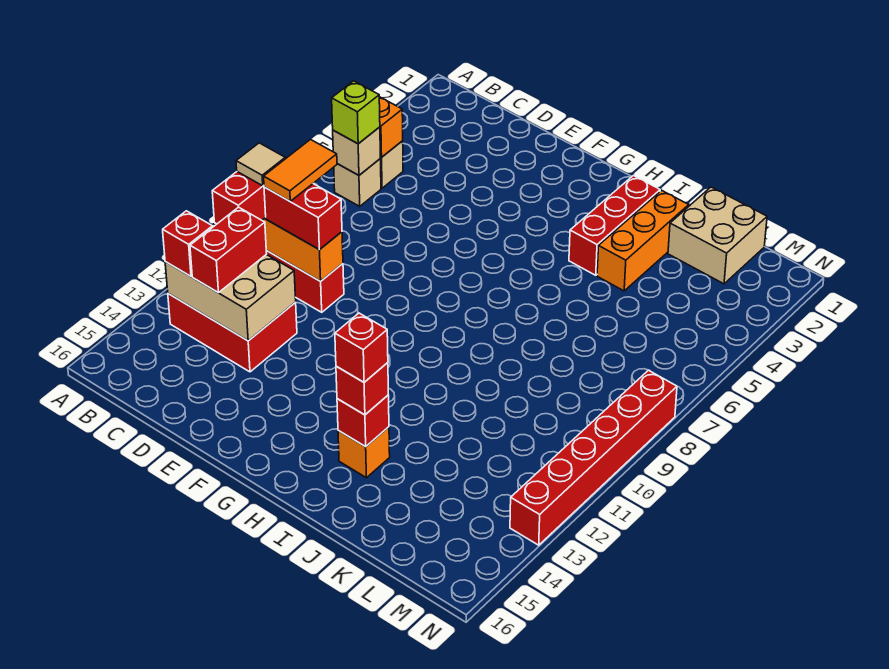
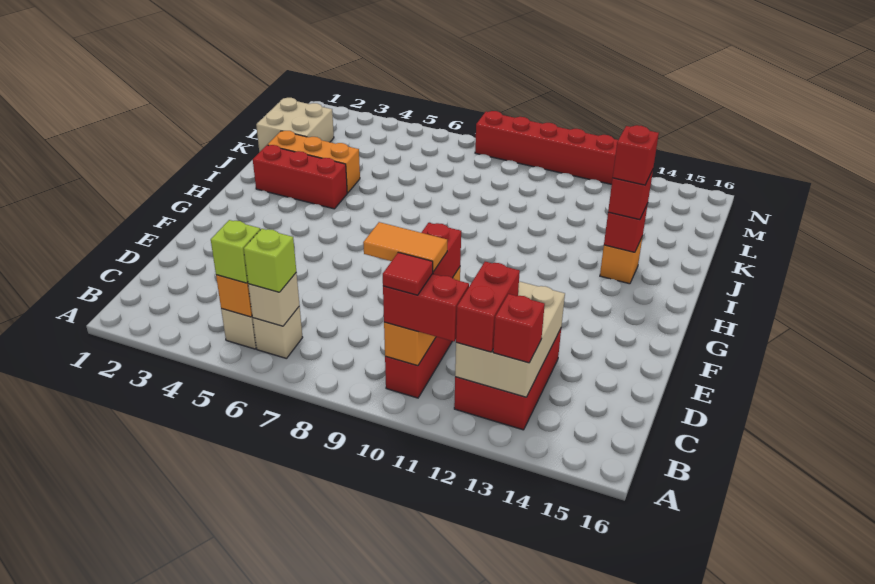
none -> lime 1x1 brick [211,220,260,283]
tan 1x1 tile [236,143,285,186] -> red 1x1 tile [383,252,433,295]
red 1x2 brick [190,207,267,293] -> red 1x2 brick turned to [456,262,520,352]

